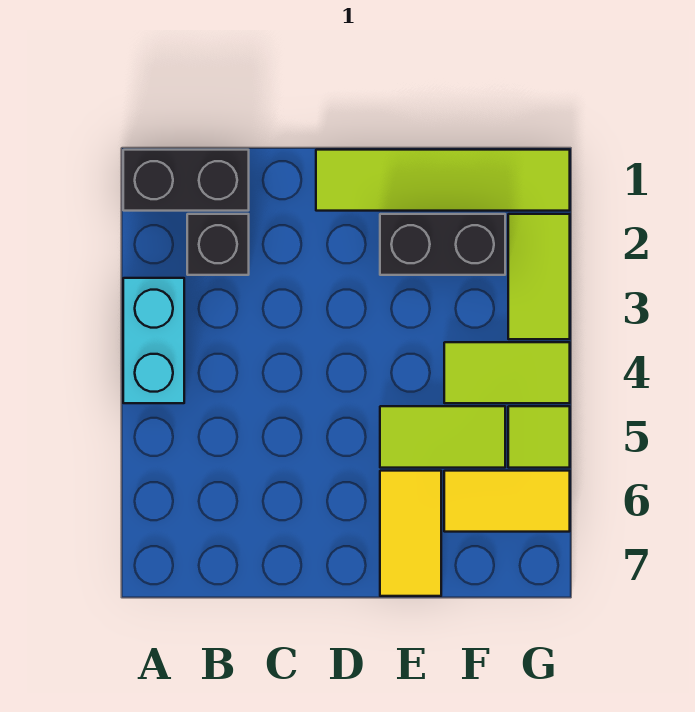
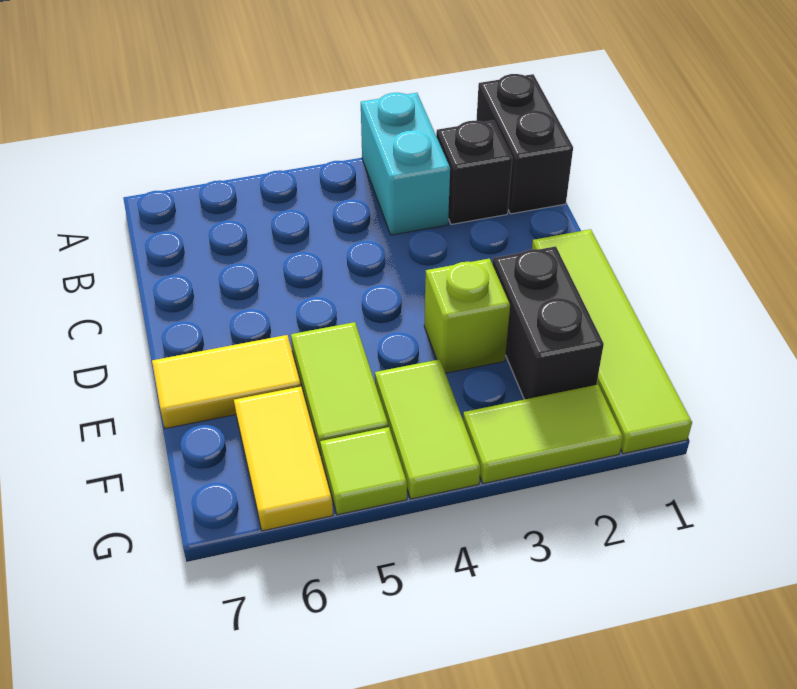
cyan 1x2 brick [123,278,184,403] -> cyan 1x2 brick turned to [361,93,450,235]
none -> lime 1x1 brick [424,258,510,373]

